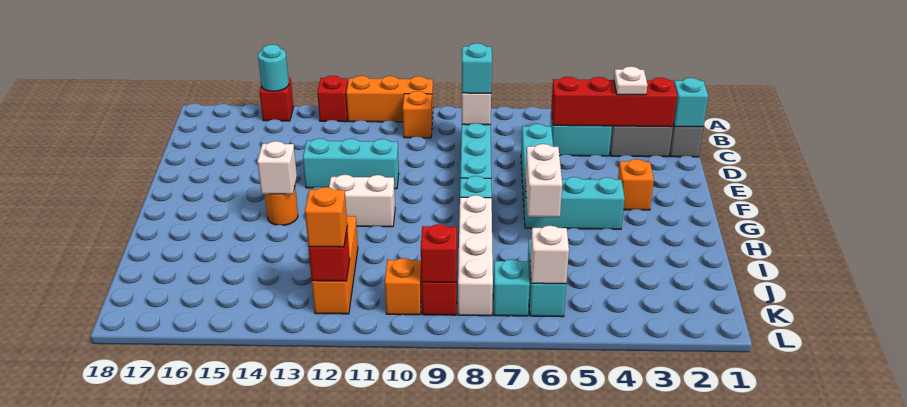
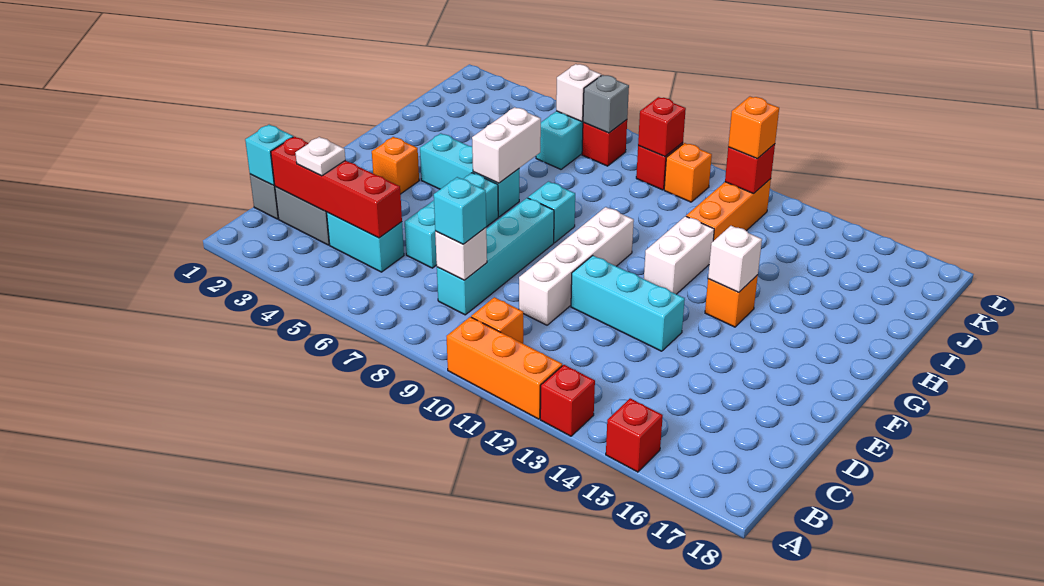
cyan 1x1 round brick [258,45,289,91] -> none
white 1x2 brick [329,175,395,227] -> white 1x2 brick turned to [644,216,714,294]
orange 1x1 round brick [265,187,298,225] -> orange 1x1 brick [705,275,758,327]
white 1x4 brick [458,195,493,316] -> white 1x4 brick moved to [519,207,634,325]
cyan 1x1 brick [493,259,530,316] -> red 1x1 brick [582,120,627,166]
none -> grey 1x1 brick [583,75,629,133]

